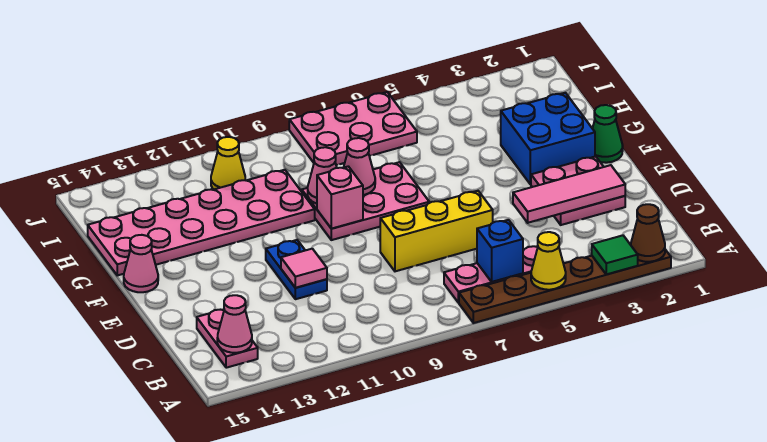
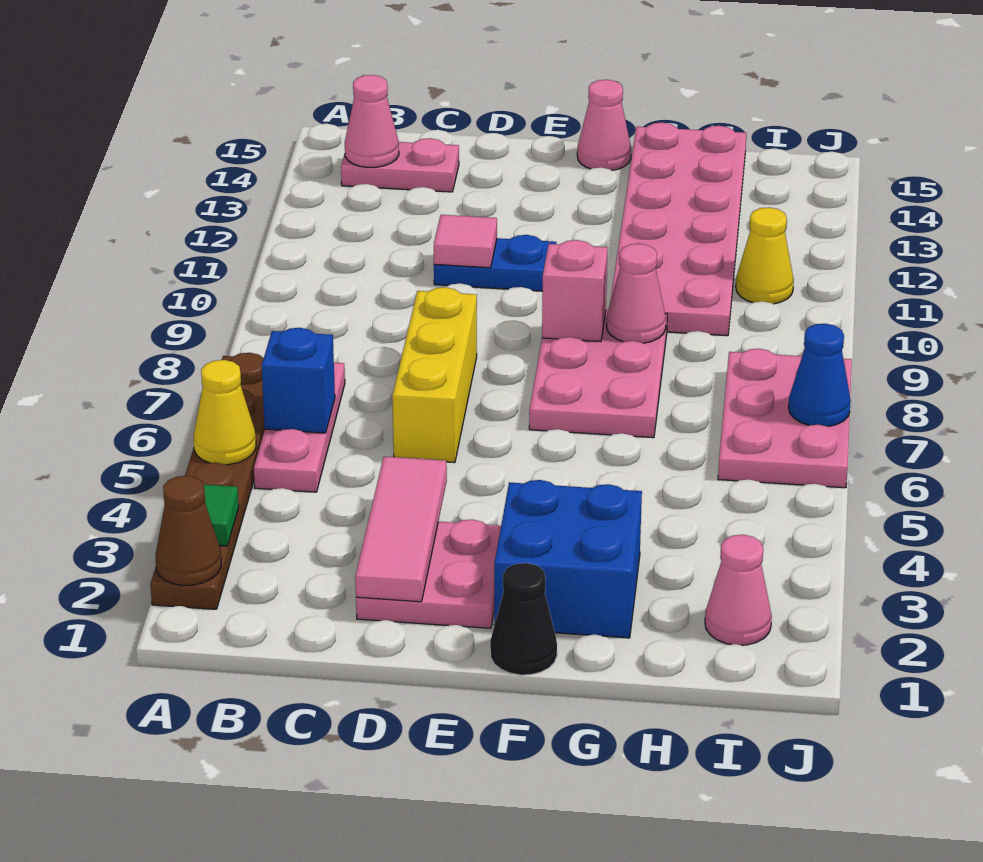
green 1x1 cone [592,105,623,163] -> black 1x1 cone [490,563,557,675]
pink 1x1 cone [344,138,375,195] -> pink 1x1 cone moved to [705,535,772,645]
none -> blue 1x1 cone [788,324,851,427]

